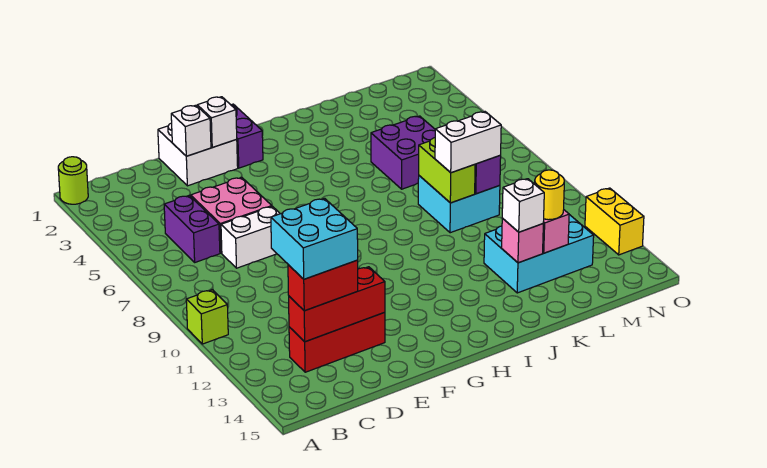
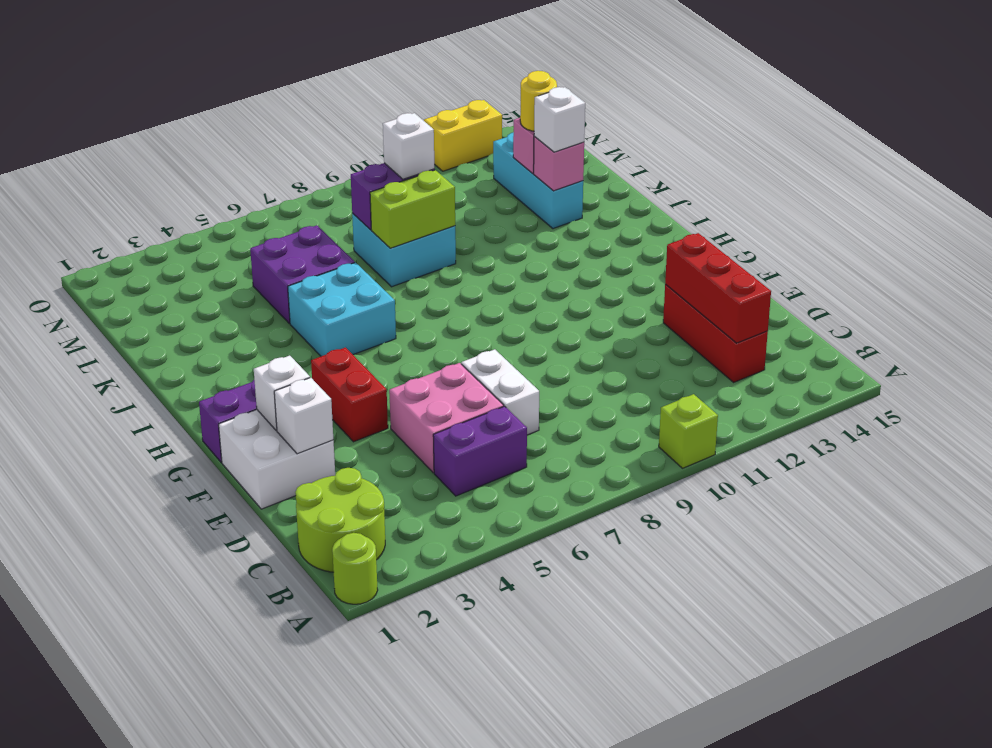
none -> lime 2x2 round brick [295,468,385,572]
cyan 2x2 brick [271,198,358,279] -> cyan 2x2 brick moved to [288,262,396,356]
red 1x2 brick [288,260,358,311] -> red 1x2 brick moved to [311,348,388,442]
white 1x2 brick [435,112,501,173] -> white 1x1 brick [383,113,434,179]
cyan 2x3 brick [484,215,594,293] -> cyan 1x3 brick [493,132,583,229]

